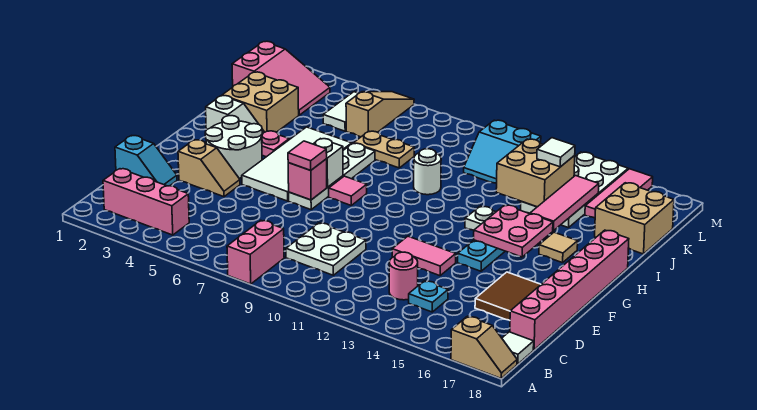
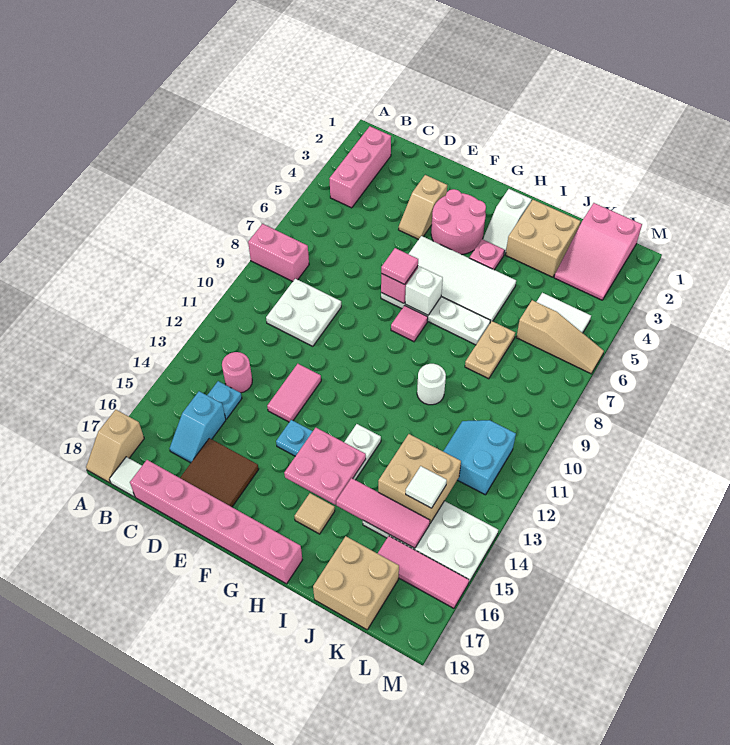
cyan 1x2 slope [115,136,177,186] -> cyan 1x2 slope moved to [170,391,226,463]
white 2x2 round brick [205,116,262,178] -> pink 2x2 round brick [431,189,486,255]

